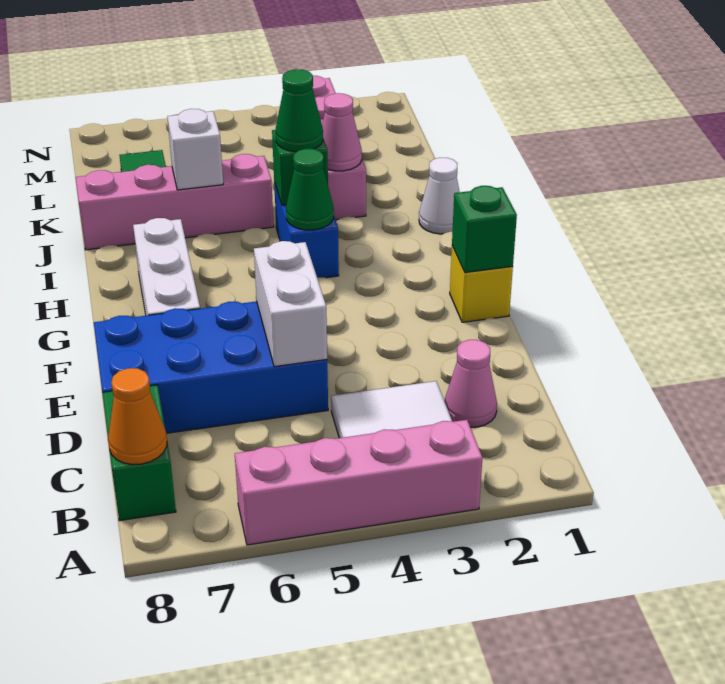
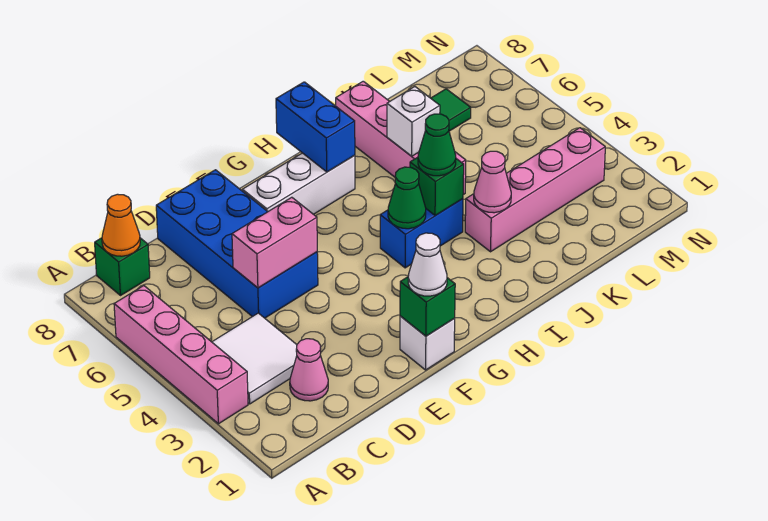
green 1x2 brick [102,385,176,521] -> green 1x1 brick [95,238,150,296]
white 1x2 brick [254,241,327,367] -> pink 1x2 brick [232,197,317,288]
yellow 1x1 brick [450,246,513,322] -> white 1x1 brick [400,316,455,370]
none -> blue 1x2 brick [276,82,355,172]
white 1x1 cone [419,158,460,234] -> white 1x1 cone moved to [408,233,447,296]

